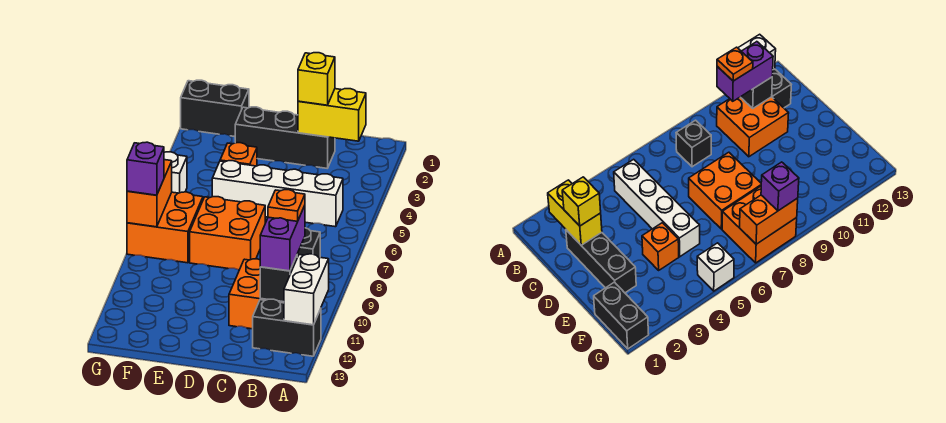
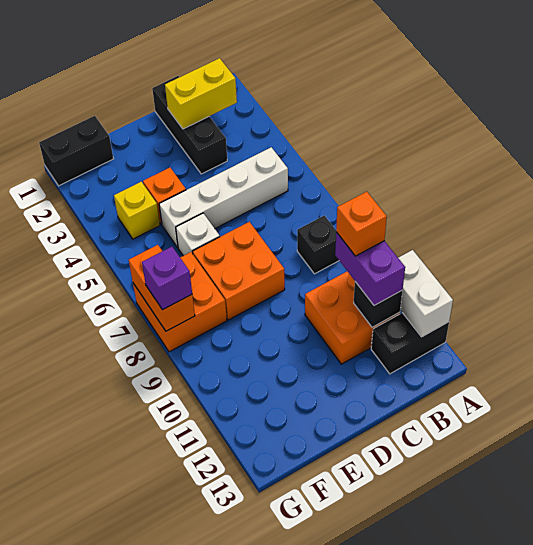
orange 1x1 plate [268,190,305,221] -> orange 1x1 brick [336,192,387,256]
black 1x3 brick [235,107,335,168] -> black 1x3 brick turned to [152,76,227,174]
yellow 1x1 brick [298,53,335,105] -> yellow 1x1 brick moved to [114,182,160,239]
white 1x1 brick [164,152,187,193] -> white 1x1 brick moved to [176,213,220,256]

